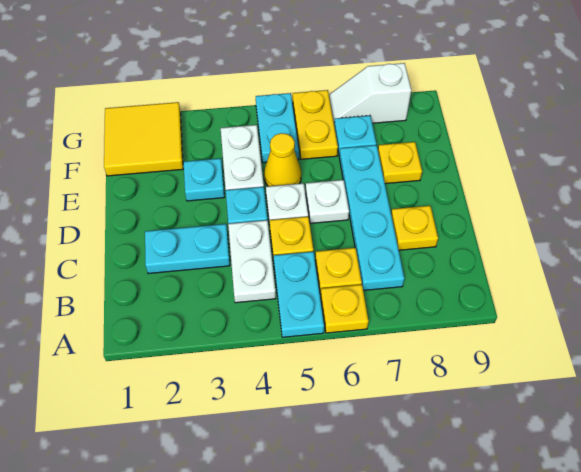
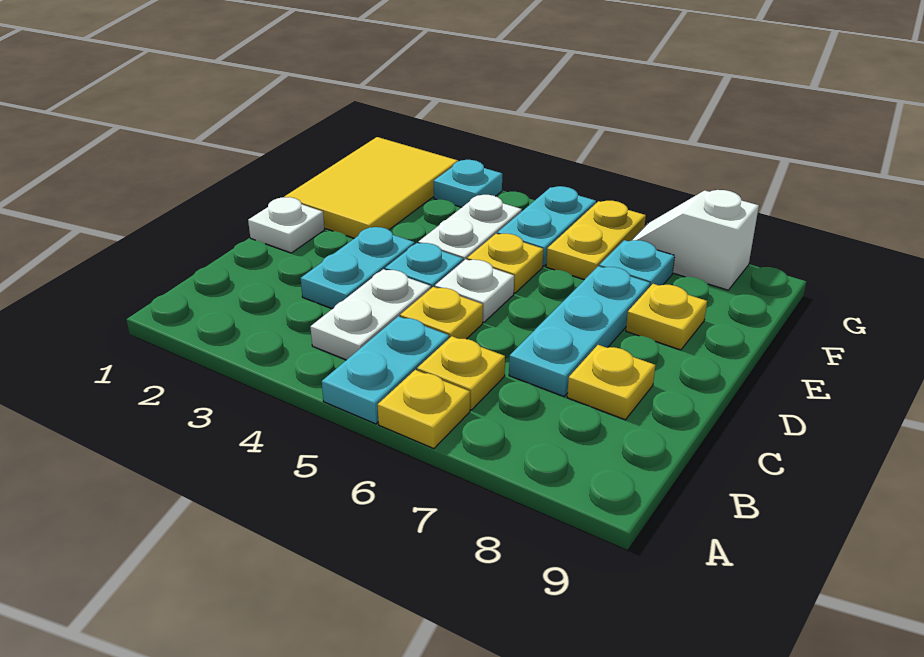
cyan 1x4 plate [339,145,404,290] -> cyan 1x3 plate [509,266,650,396]
cyan 1x2 plate [145,224,230,274] -> cyan 1x2 plate turned to [301,227,415,309]
white 1x1 plate [306,180,349,223] -> white 1x1 plate moved to [248,197,324,253]
cyan 1x1 plate [184,158,224,201] -> cyan 1x1 plate moved to [434,160,502,207]
yellow 1x1 cone [264,133,301,186] -> yellow 1x1 plate [467,234,543,293]
yellow 2x2 tile [104,102,183,176] -> yellow 2x3 tile [284,137,458,238]

